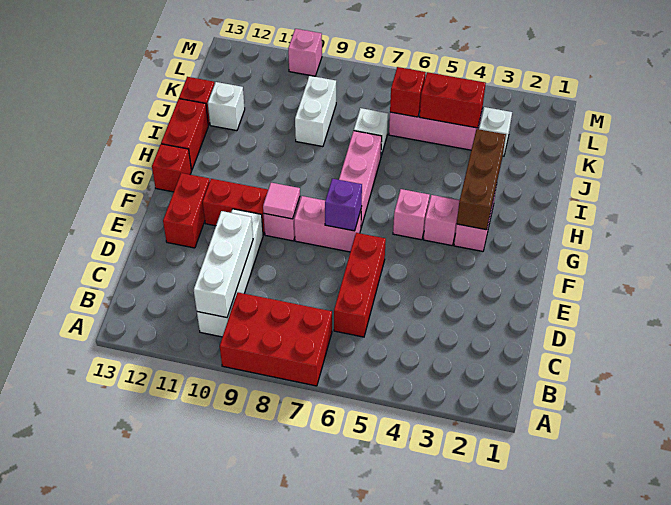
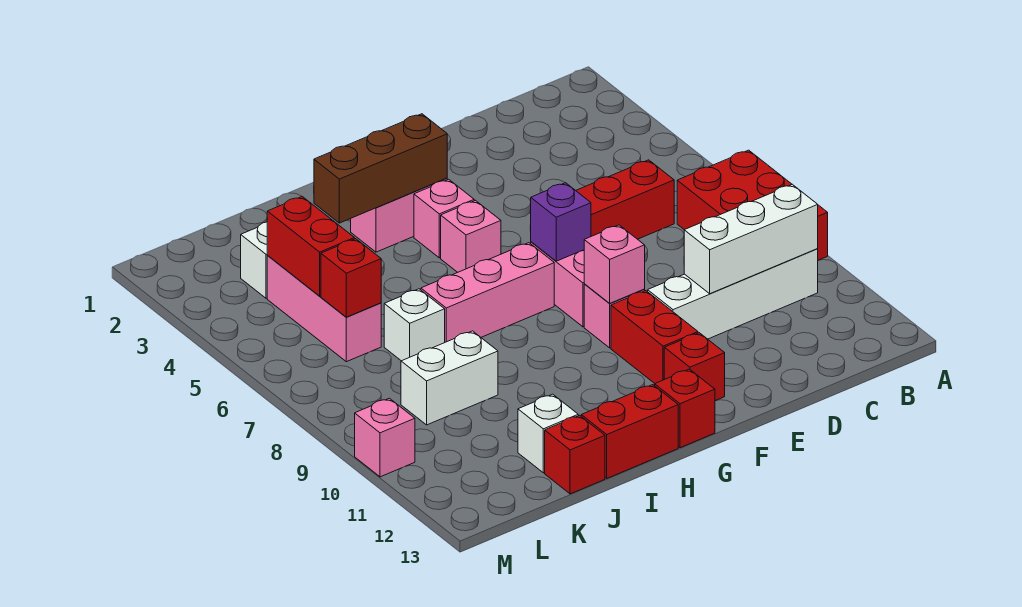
red 1x2 brick [163,173,210,248] -> red 1x1 brick [664,333,725,401]
pink 1x1 tile [263,183,300,219] -> pink 1x1 brick [584,225,645,303]

